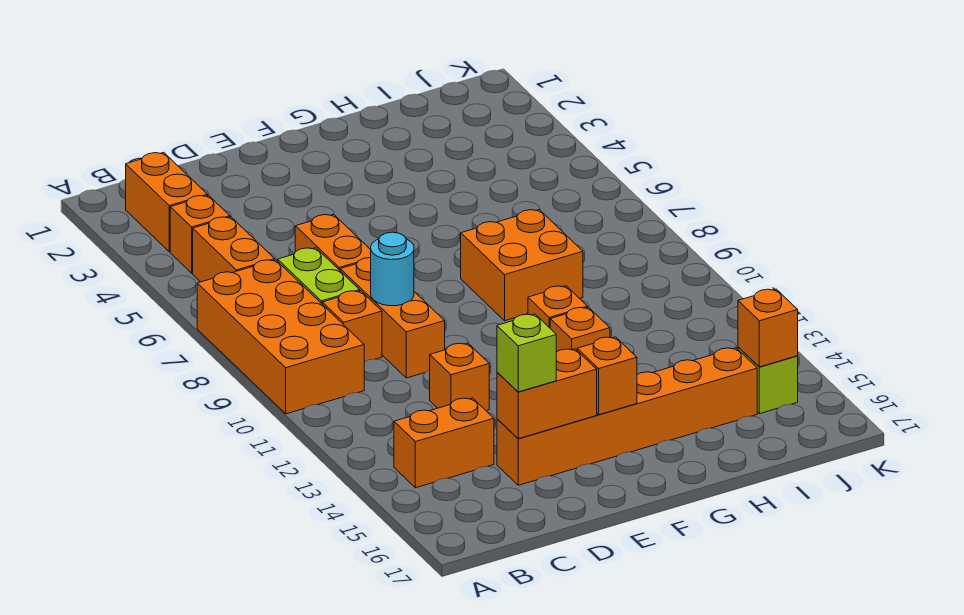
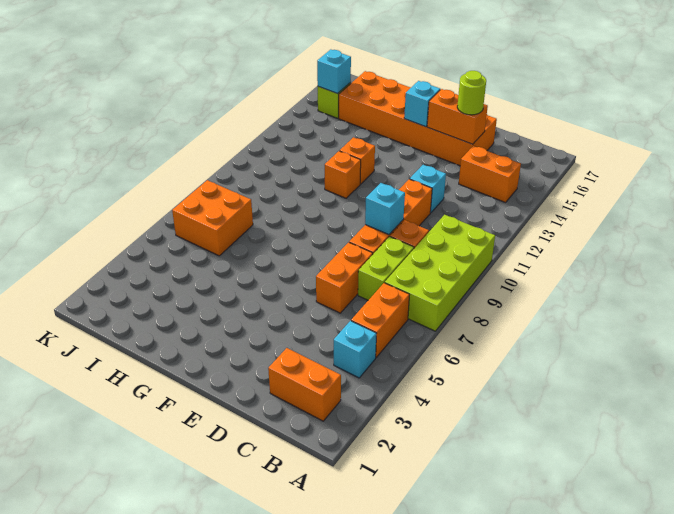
orange 2x4 brick [197,260,364,414] -> lime 2x4 brick [385,215,495,331]
orange 1x2 brick [126,152,208,252] -> orange 1x2 brick turned to [268,348,341,421]
orange 1x1 brick [170,195,230,273] -> cyan 1x1 brick [334,321,377,378]
orange 1x3 brick [340,258,445,378] -> orange 1x4 brick [349,179,432,254]
cyan 1x1 round brick [371,232,414,306] -> cyan 1x1 brick [365,183,405,235]
orange 1x1 brick [430,343,489,411] -> cyan 1x1 brick [410,165,446,213]
orange 1x6 brick [497,348,757,485] -> orange 2x6 brick [339,71,497,166]
lime 1x1 brick [497,314,556,392] -> lime 1x1 round brick [457,71,486,115]
orange 1x1 brick [577,337,637,415] -> cyan 1x1 brick [404,81,440,127]
orange 2x2 brick [461,210,583,321] -> orange 2x2 brick moved to [172,180,253,256]
orange 1x1 brick [738,289,798,367] -> cyan 1x1 brick [317,50,351,94]

